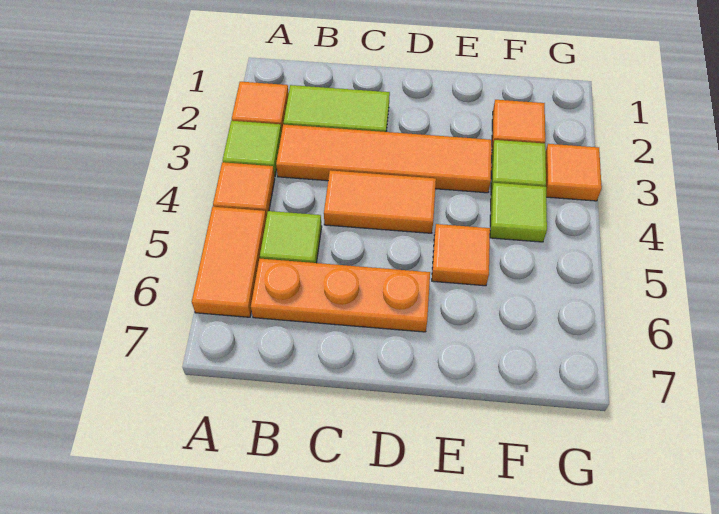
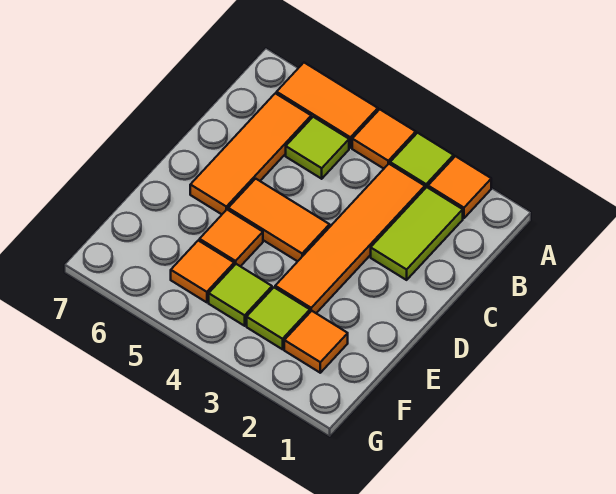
orange 1x3 plate [251,259,430,332] -> orange 1x3 tile [190,93,311,214]
orange 1x2 tile [324,170,436,233] -> orange 1x2 tile turned to [228,179,330,261]
orange 1x1 tile [546,144,602,201] -> orange 1x1 tile moved to [171,240,234,302]

